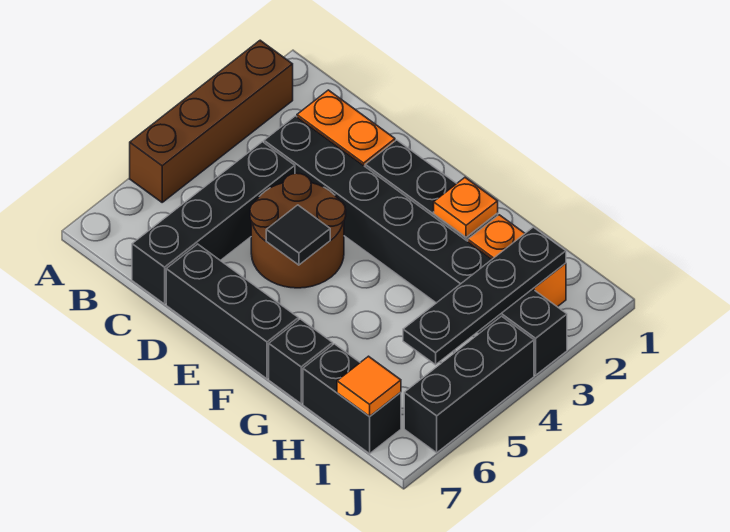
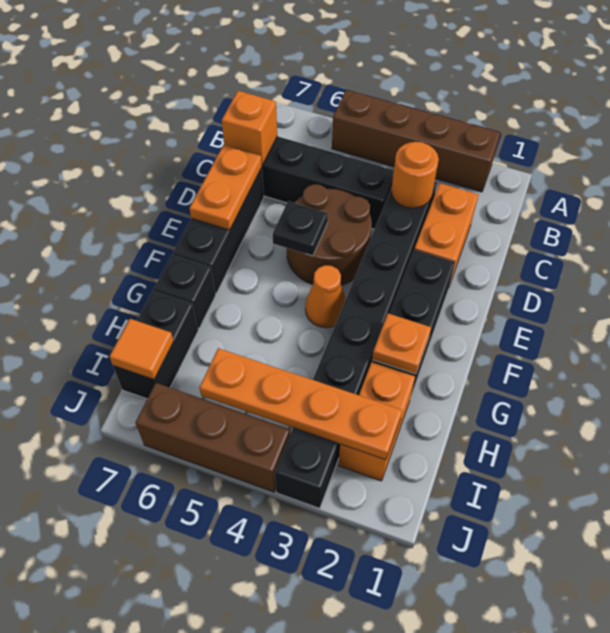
none -> orange 1x1 round brick [391,142,439,208]
none -> orange 1x1 brick [222,91,277,165]
none -> orange 1x2 plate [189,145,262,230]
black 1x1 tile [266,205,330,265] -> black 1x1 plate [273,201,328,256]
none -> orange 1x1 cone [305,265,346,328]
black 1x4 plate [403,227,566,365] -> orange 1x4 plate [199,348,402,460]
black 1x3 brick [404,316,534,453] -> brown 1x3 brick [135,383,290,492]

